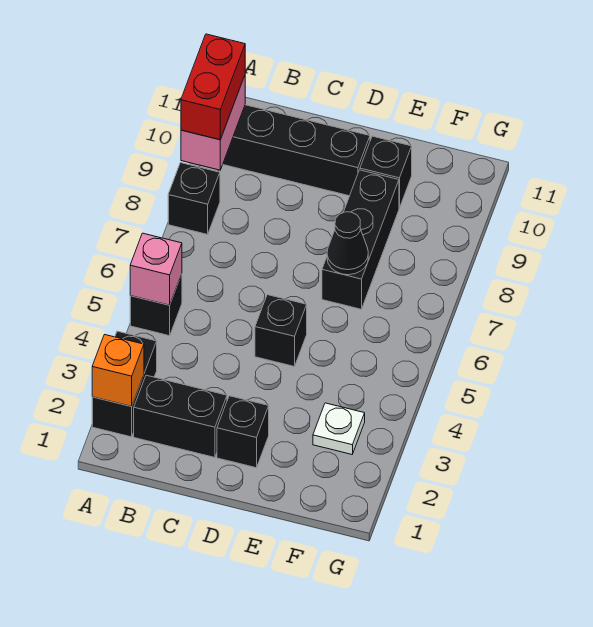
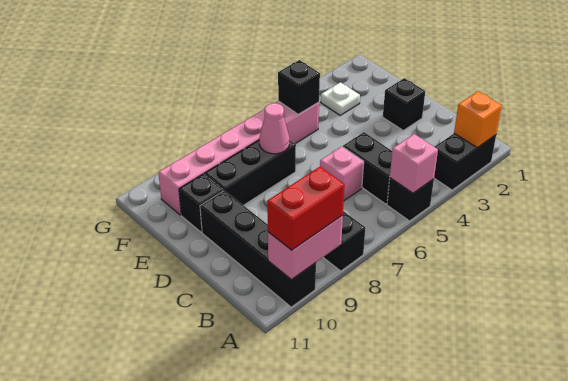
black 1x2 brick [134,375,227,457] -> black 1x2 brick moved to [343,132,392,204]
none -> pink 1x1 brick [320,147,364,201]
black 1x1 brick [255,295,307,366] -> black 1x1 brick moved to [278,60,320,114]
black 1x1 cone [327,212,368,275] -> pink 1x1 cone [259,103,290,154]
none -> pink 1x6 brick [158,101,319,215]

